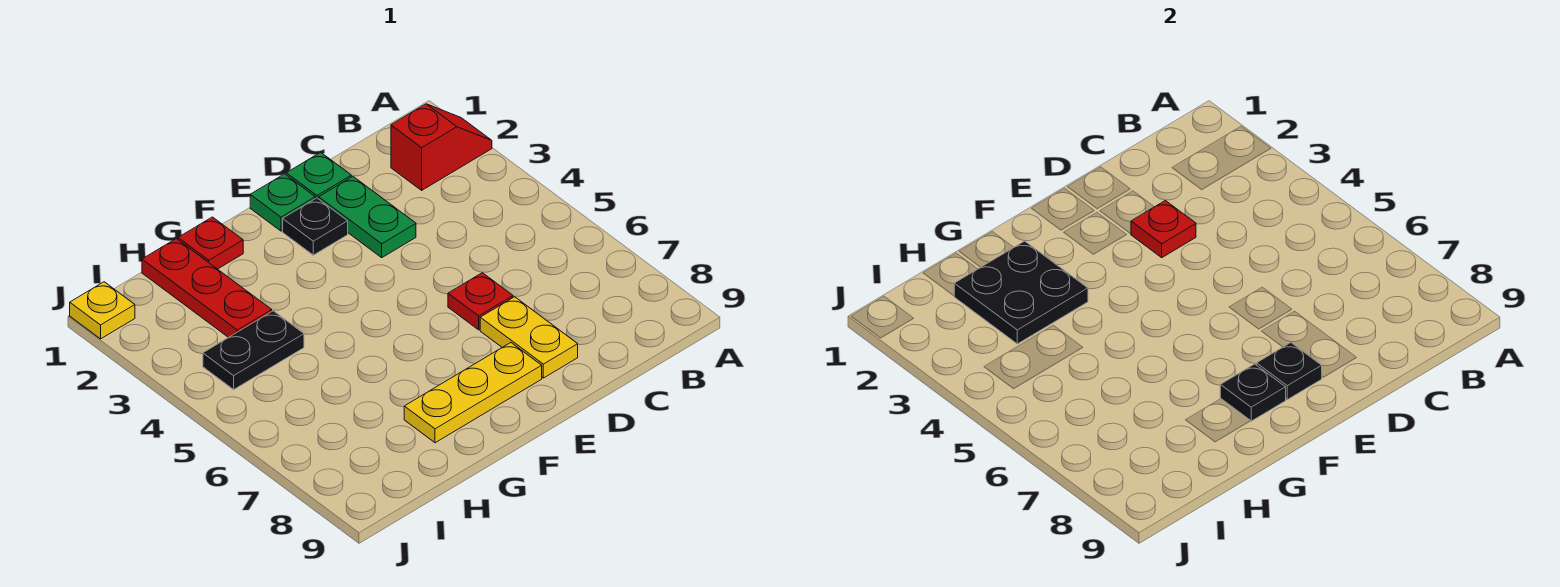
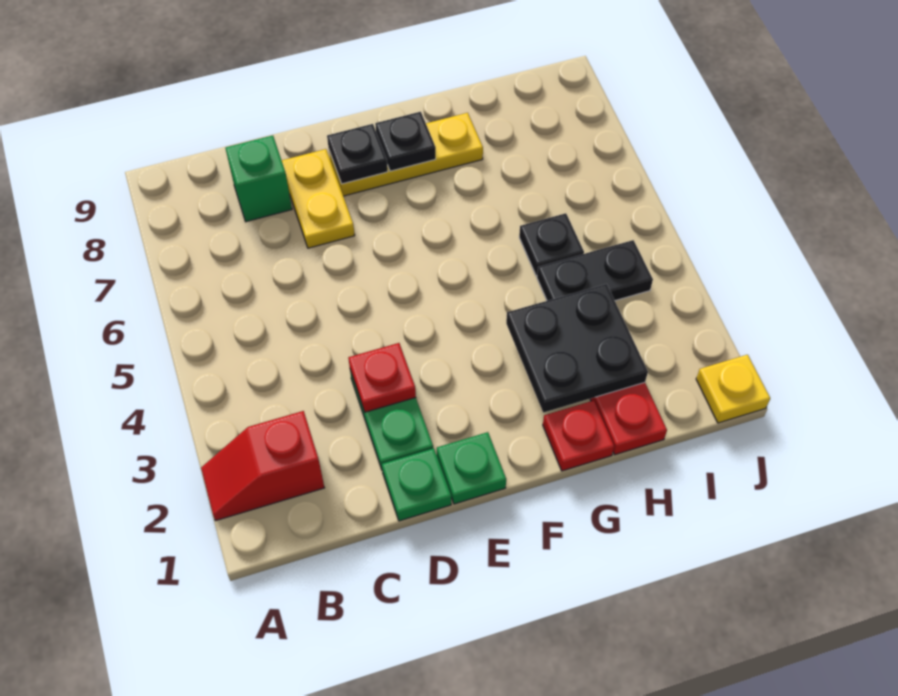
none -> green 1x1 brick [225,136,292,222]
red 1x1 plate [448,273,513,330] -> none
black 1x1 plate [283,198,348,255] -> black 1x1 plate moved to [519,213,584,276]

